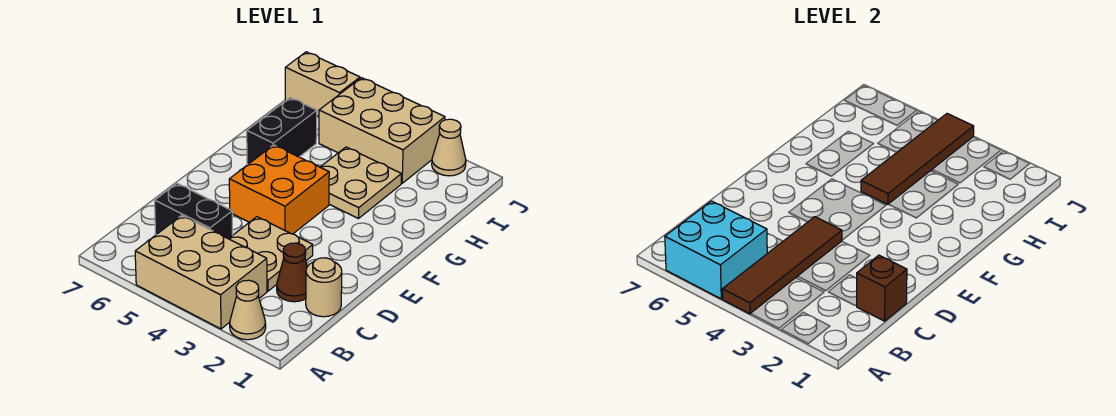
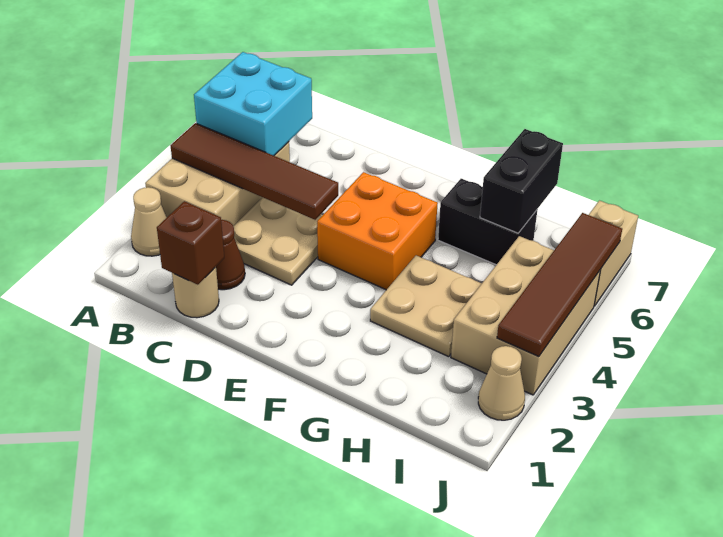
black 1x2 brick [155,184,233,239] -> black 1x2 brick moved to [480,129,563,233]
brown 1x4 tile [861,114,974,204] -> brown 1x4 tile turned to [497,213,622,356]

